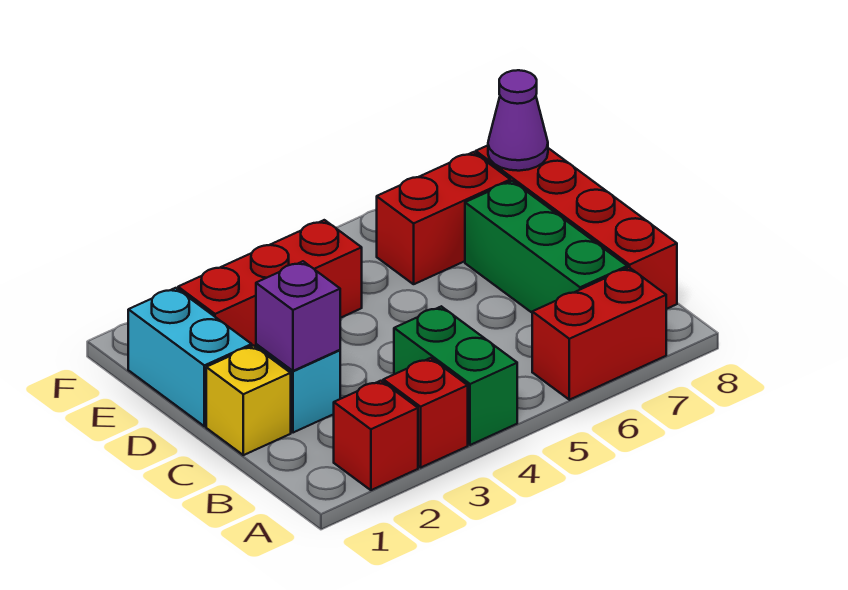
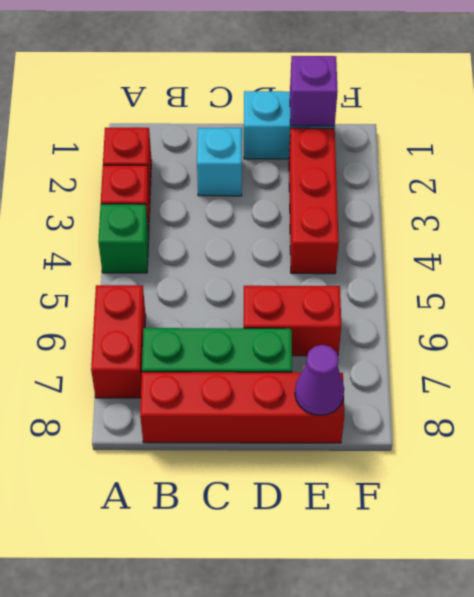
green 1x2 brick [394,306,517,445] -> green 1x1 brick [98,204,149,273]
yellow 1x1 brick [206,346,291,455] -> none
purple 1x1 brick [256,261,340,371] -> purple 1x1 brick moved to [290,56,338,126]
red 1x2 brick [377,152,510,284] -> red 1x2 brick turned to [244,286,341,356]

